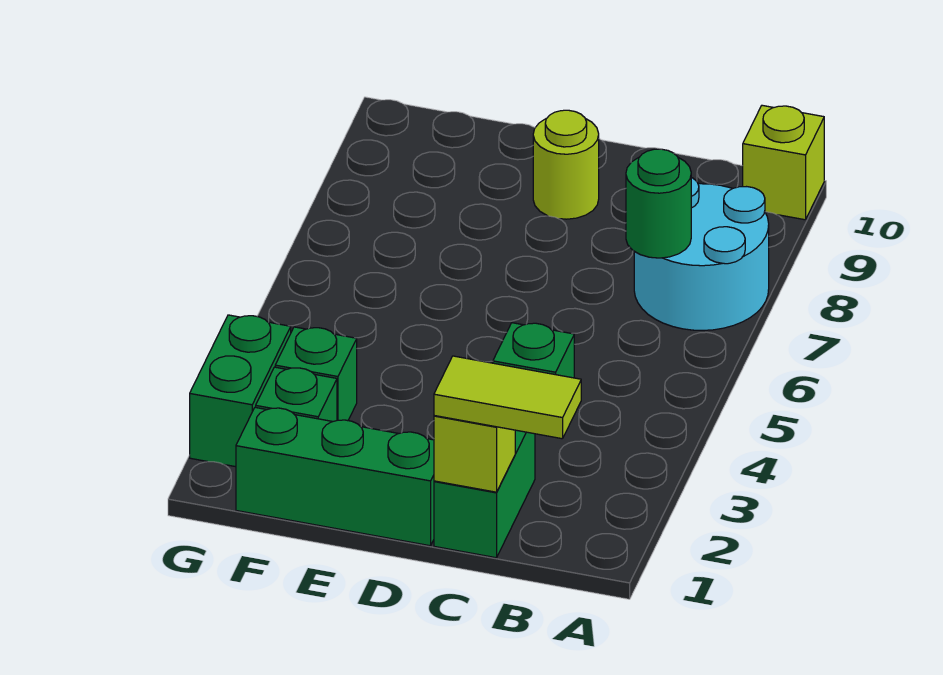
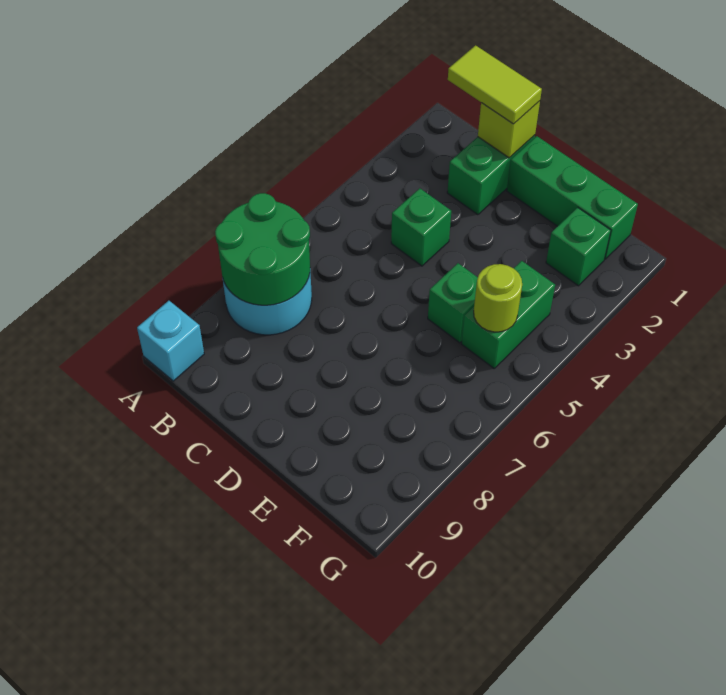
lime 1x1 brick [743,105,824,220] -> cyan 1x1 brick [137,301,204,381]
green 1x1 round brick [626,149,691,258] -> green 2x2 round brick [215,193,310,305]
lime 1x1 round brick [533,110,599,219] -> lime 1x1 round brick moved to [474,264,522,332]
green 1x1 brick [275,327,357,421] -> green 1x1 brick moved to [428,263,478,343]
green 1x2 brick [190,315,291,467] -> green 1x2 brick moved to [462,261,555,368]

